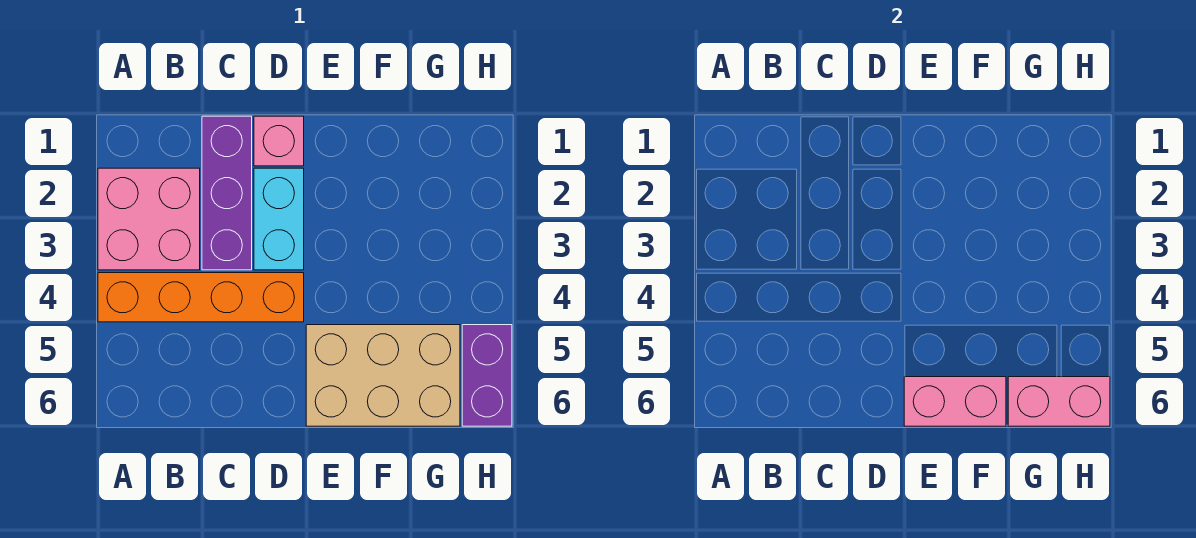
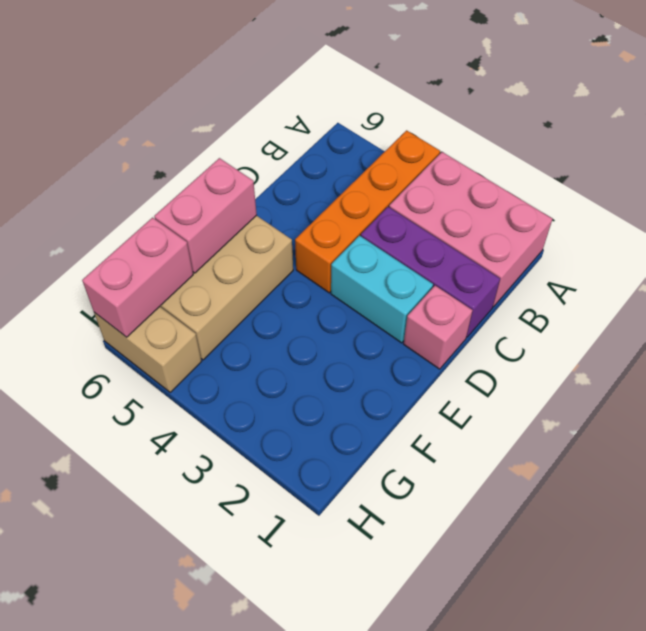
pink 2x2 brick [98,168,200,270] -> pink 2x3 brick [389,152,552,307]
purple 1x2 brick [462,325,512,426] -> tan 1x2 brick [94,307,202,392]

